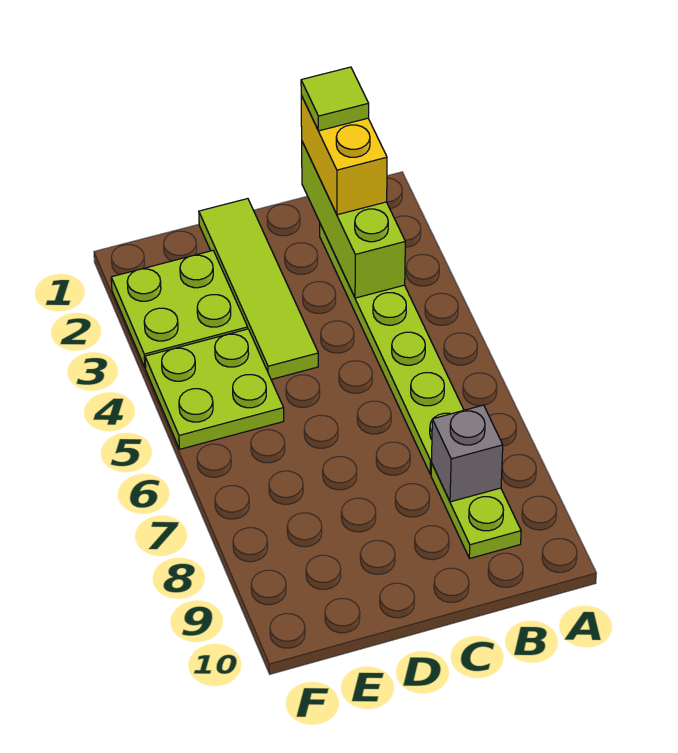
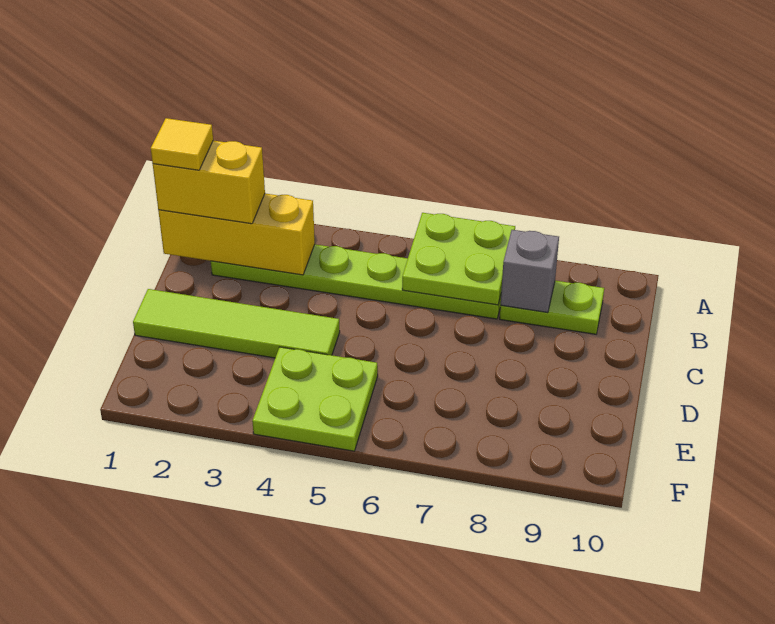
lime 1x3 brick [302,142,405,298] -> yellow 1x3 brick [158,194,315,275]
lime 1x1 tile [301,67,369,131] -> yellow 1x1 tile [151,118,213,170]
lime 2x2 plate [111,251,248,368] -> lime 2x2 plate moved to [402,213,515,305]

